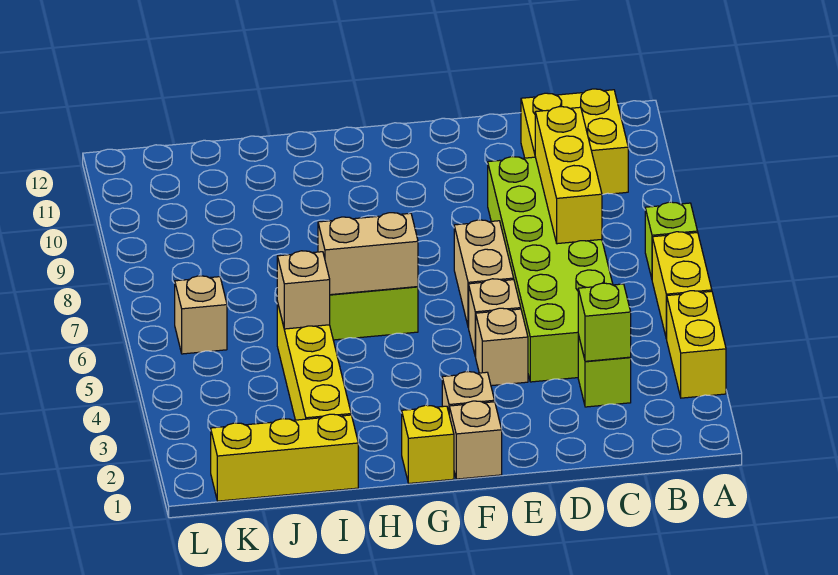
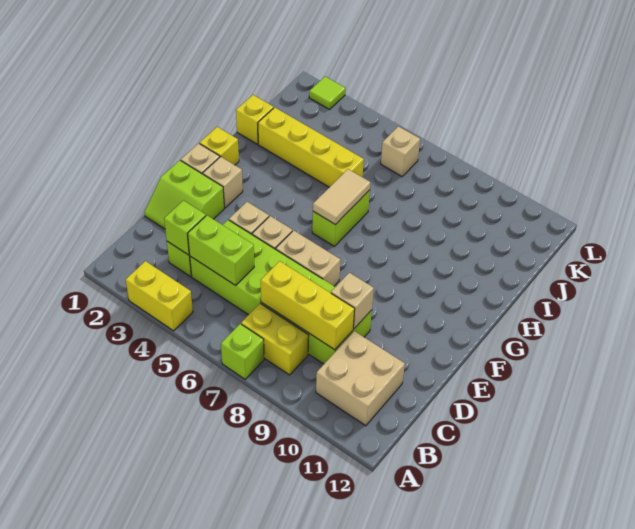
yellow 1x2 brick [652,232,712,339] -> yellow 1x2 brick moved to [241,303,309,375]
yellow 2x2 brick [521,89,628,195] -> tan 2x2 brick [316,331,405,426]
none -> lime 1x2 brick [188,215,254,285]
none -> lime 2x2 slope [144,160,224,229]
tan 1x2 brick [318,213,418,295] -> tan 1x2 tile [313,169,370,225]
yellow 1x3 brick [211,414,358,501] -> yellow 1x1 brick [236,95,274,144]
tan 1x1 brick [277,251,330,329] -> tan 1x1 brick moved to [331,273,374,329]
none -> lime 1x1 tile [309,77,345,109]

